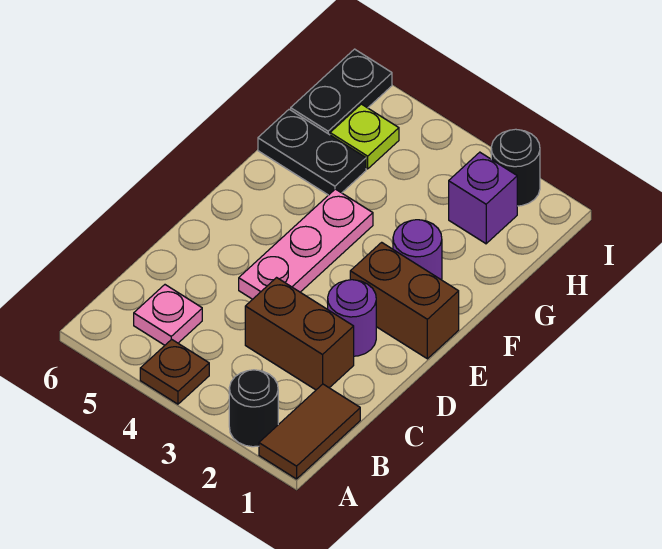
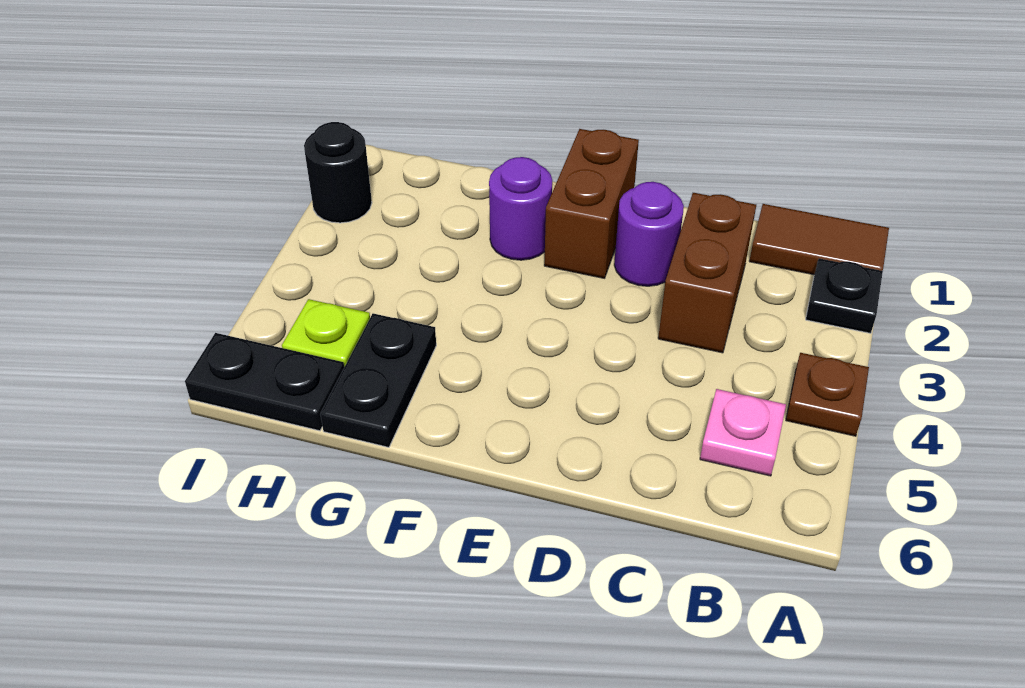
black 1x1 round brick [229,370,278,447] -> black 1x1 plate [806,258,883,333]
pink 1x3 plate [239,189,373,299] -> none
purple 1x1 brick [449,152,517,244] -> none

